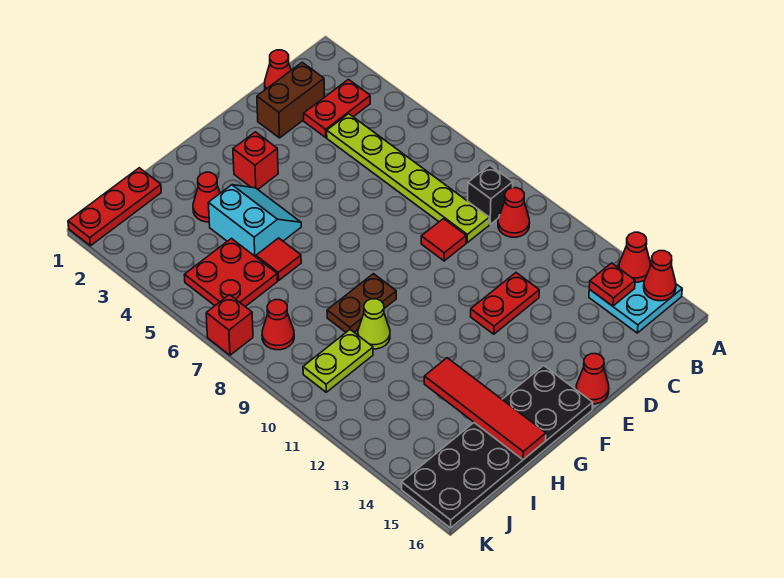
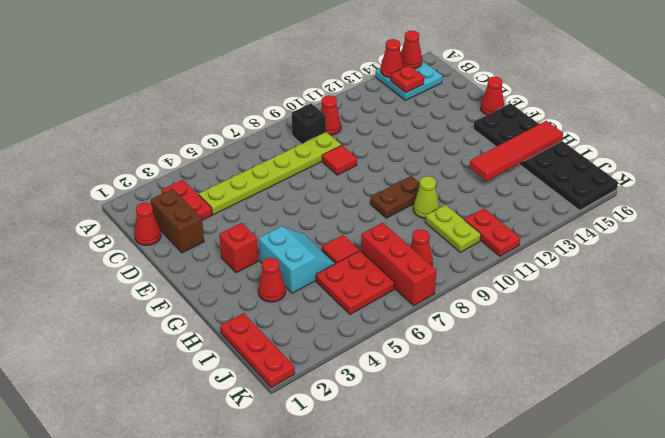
red 1x2 plate [471,273,539,334] -> red 1x2 plate moved to [464,208,520,256]
cyan 2x2 slope [208,185,301,257] -> cyan 2x2 slope turned to [259,226,335,293]
brown 1x2 plate [327,274,396,332] -> brown 1x2 plate turned to [370,176,420,218]
red 1x1 brick [206,295,253,355] -> red 1x3 brick [361,223,437,306]

